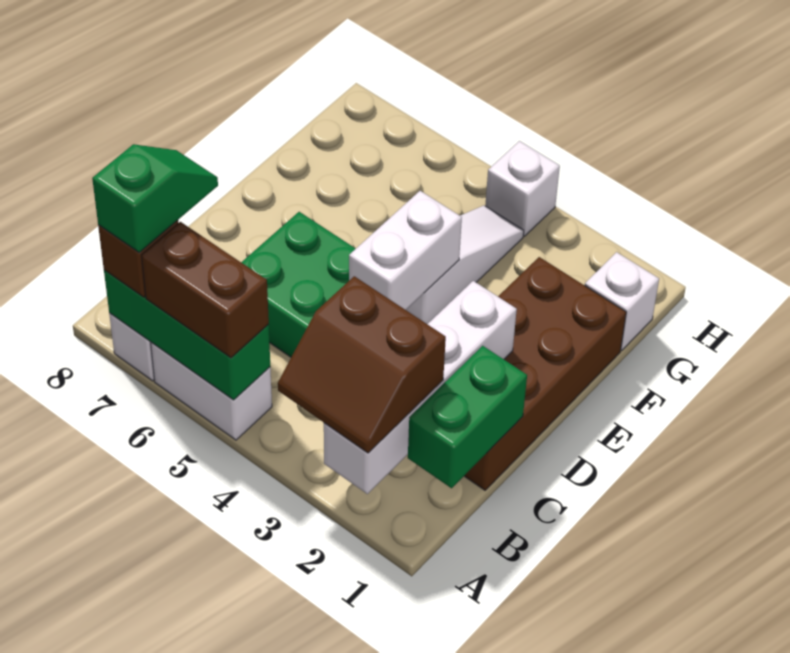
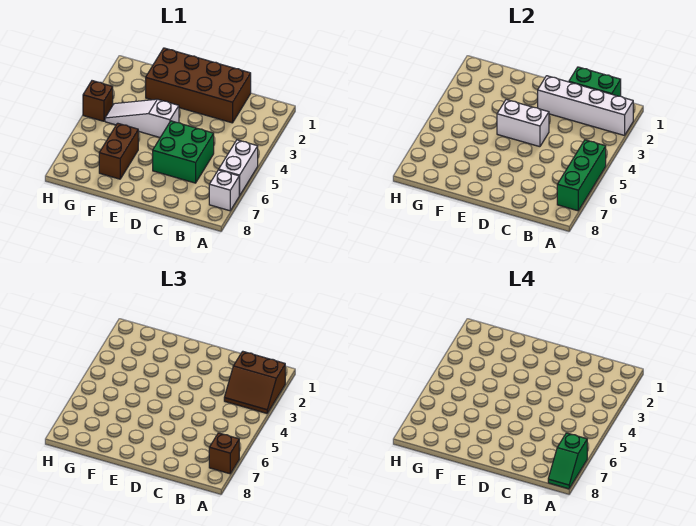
brown 2x2 slope [278,276,446,453] -> brown 2x2 slope turned to [224,351,285,413]
brown 1x2 brick [142,222,269,358] -> brown 1x2 brick moved to [99,123,138,179]
green 1x2 slope [92,144,218,252] -> green 1x2 slope turned to [548,433,587,489]
white 1x1 brick [585,252,659,351] -> none
white 1x1 brick [485,141,560,236] -> brown 1x1 brick [83,81,113,121]

